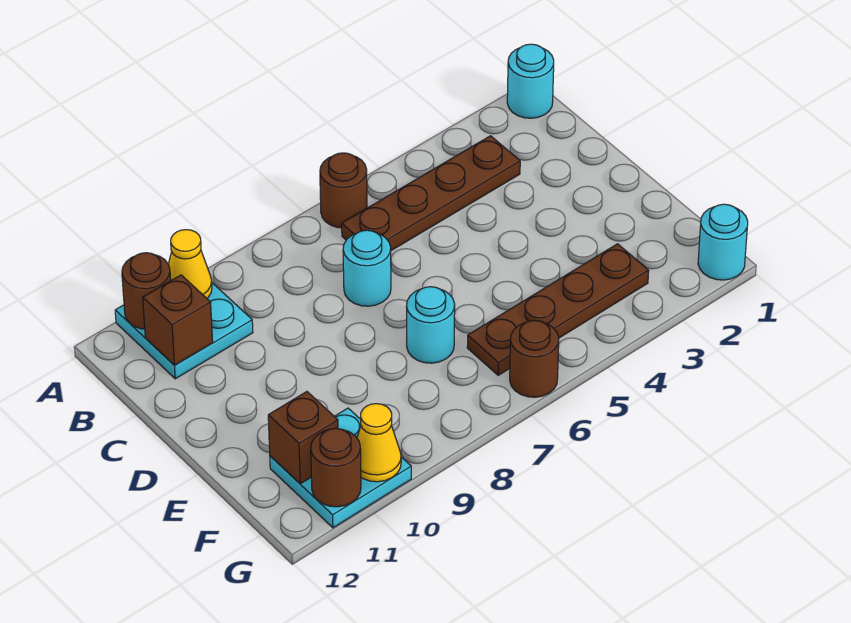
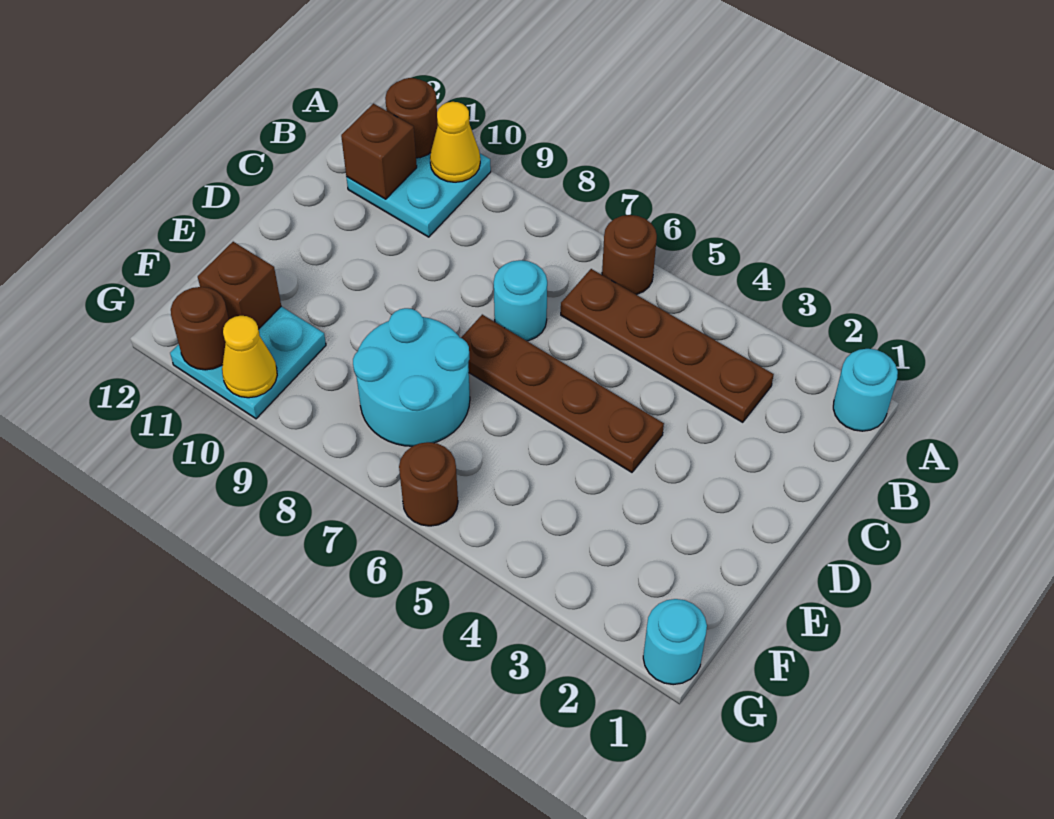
cyan 1x1 round brick [406,287,455,363] -> cyan 2x2 round brick [353,308,470,446]
brown 1x4 plate [467,244,649,375] -> brown 1x4 plate moved to [461,315,664,472]

